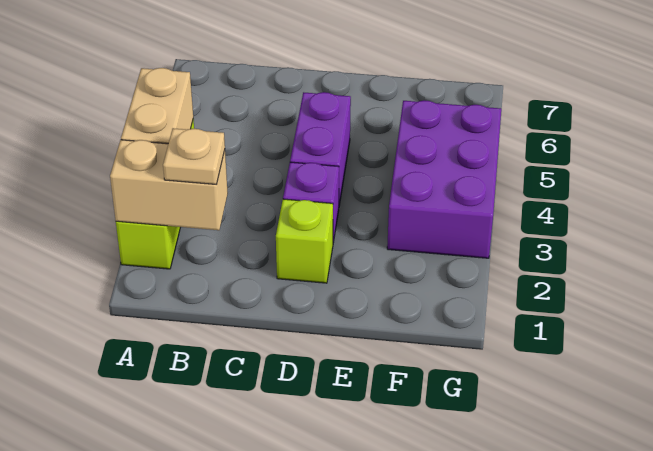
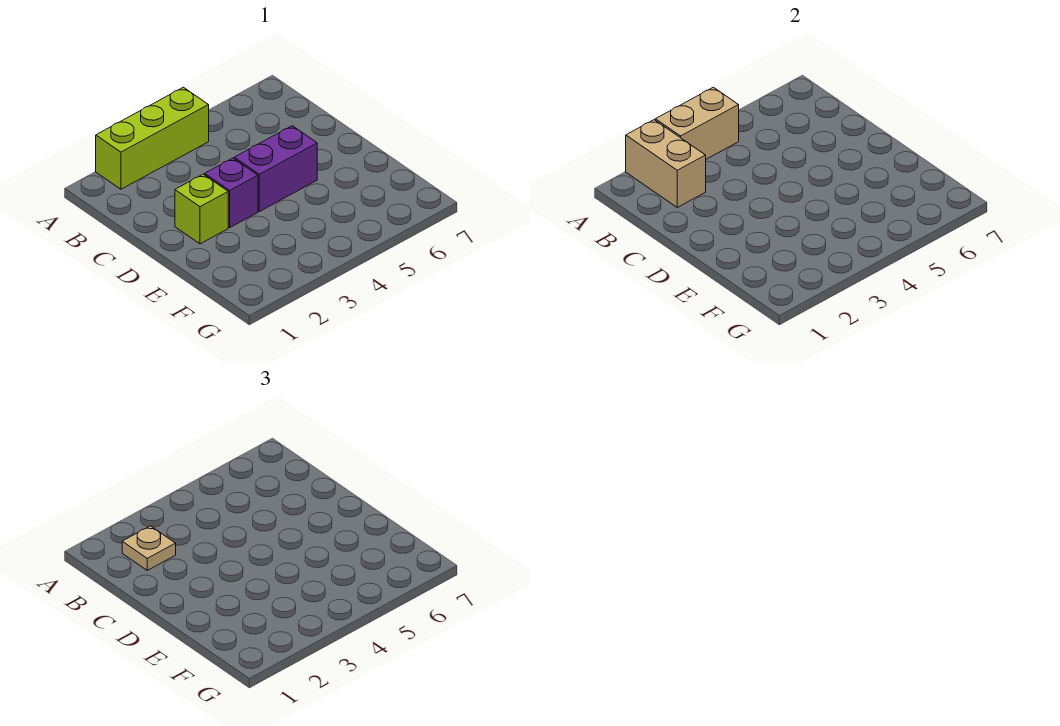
purple 2x3 brick [387,100,501,258] -> none

